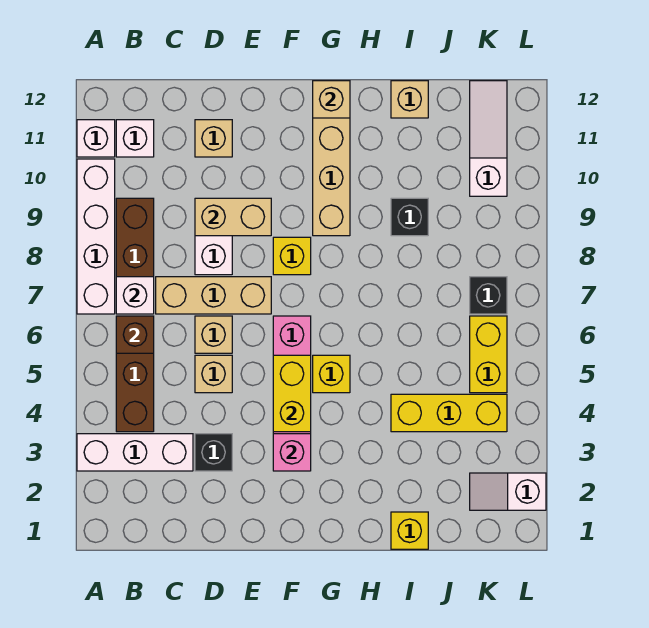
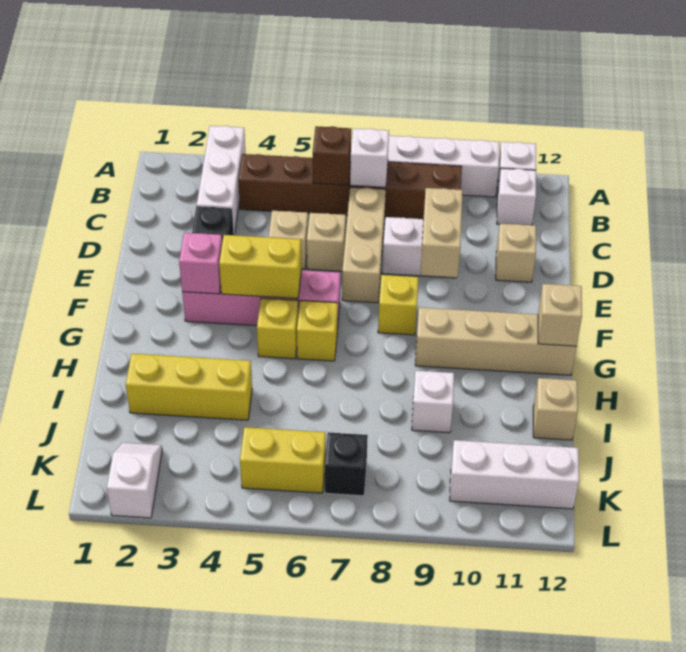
yellow 1x1 brick [391,512,428,549] -> yellow 1x1 brick moved to [297,300,338,361]
yellow 1x3 brick [391,394,507,432] -> yellow 1x3 brick turned to [126,354,252,420]
black 1x1 brick [391,198,428,236] -> white 1x1 brick [412,371,454,433]
white 1x3 slope [470,81,507,196] -> white 1x3 brick [450,440,579,509]

